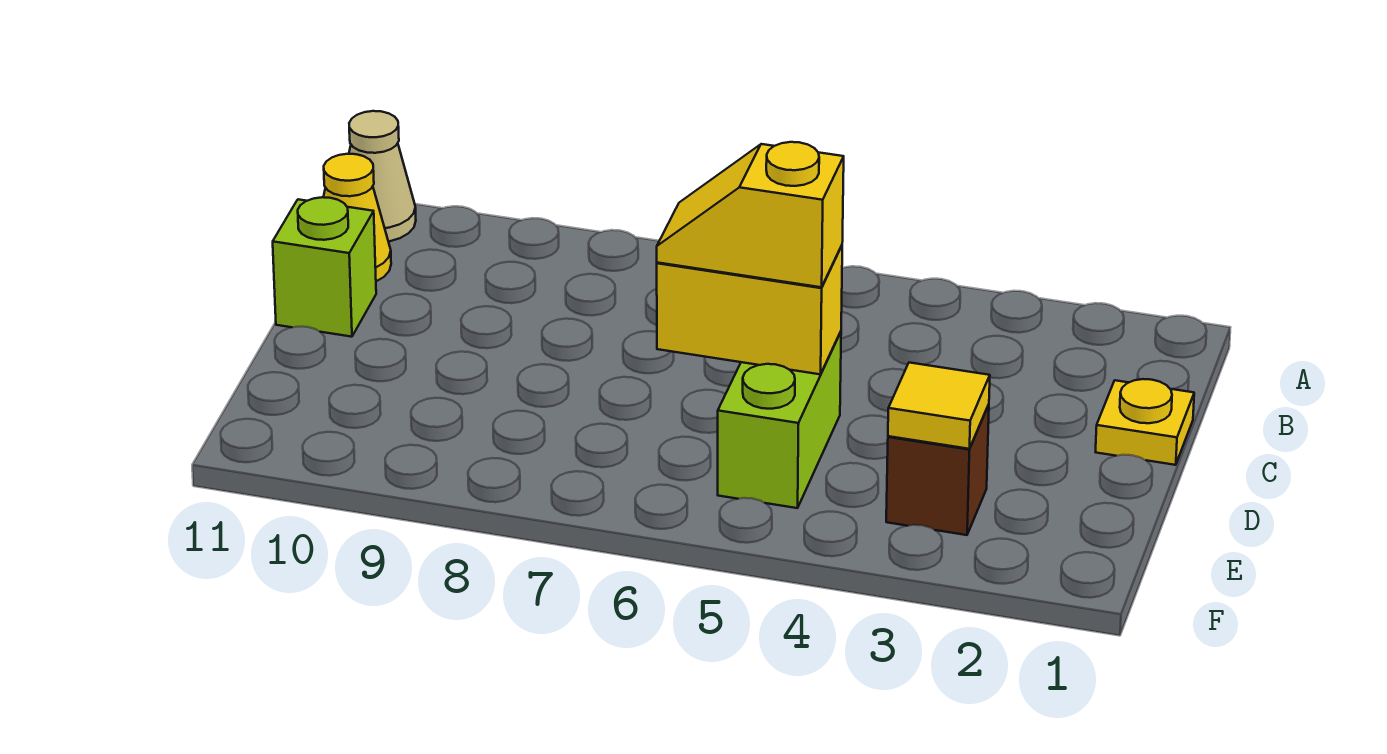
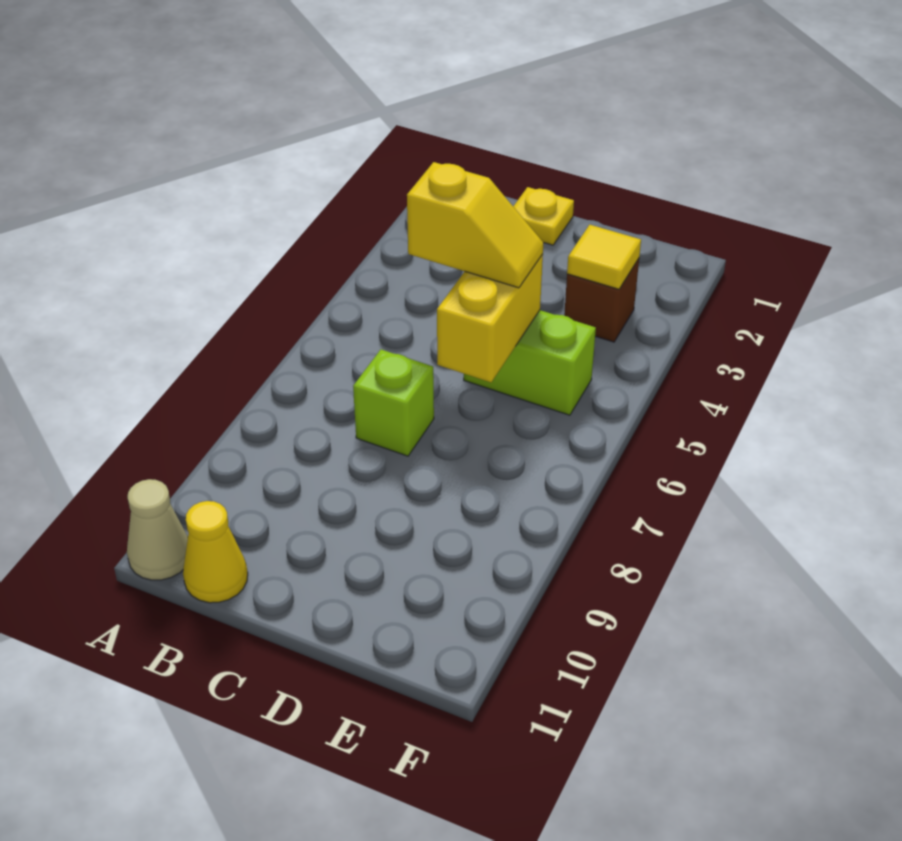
lime 1x1 brick [273,197,376,337] -> lime 1x1 brick moved to [353,349,434,456]
yellow 1x2 slope [657,142,844,287] -> yellow 1x2 slope turned to [407,162,543,288]

